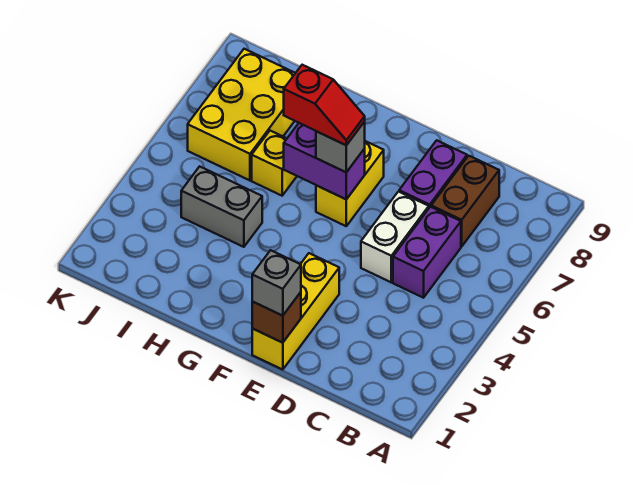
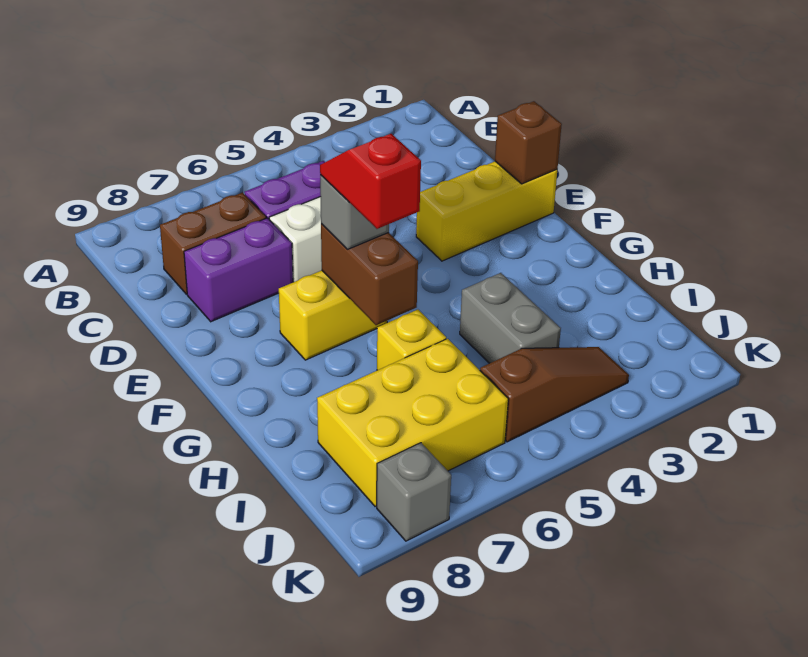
grey 1x1 brick [252,250,301,316] -> grey 1x1 brick moved to [377,443,451,541]
purple 1x2 brick [284,123,365,199] -> brown 1x2 brick [321,224,418,325]
none -> brown 1x3 slope [480,347,629,442]

